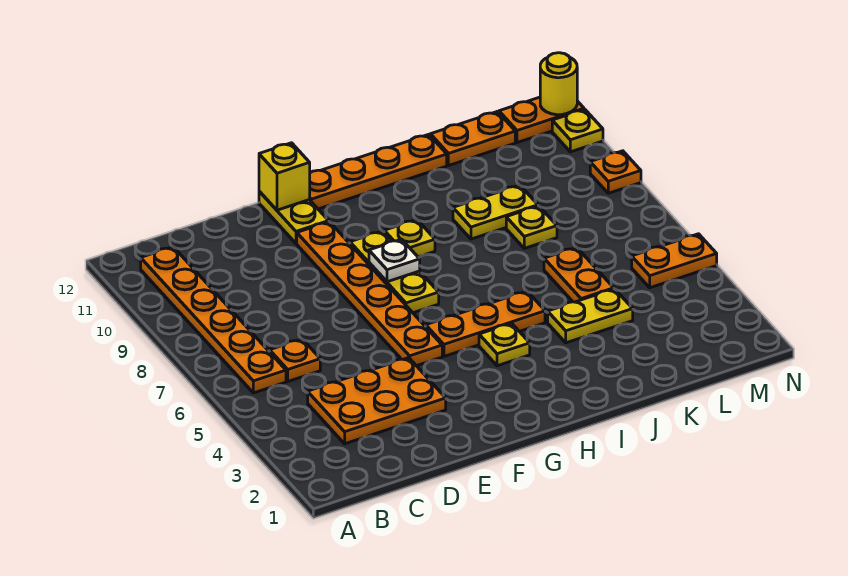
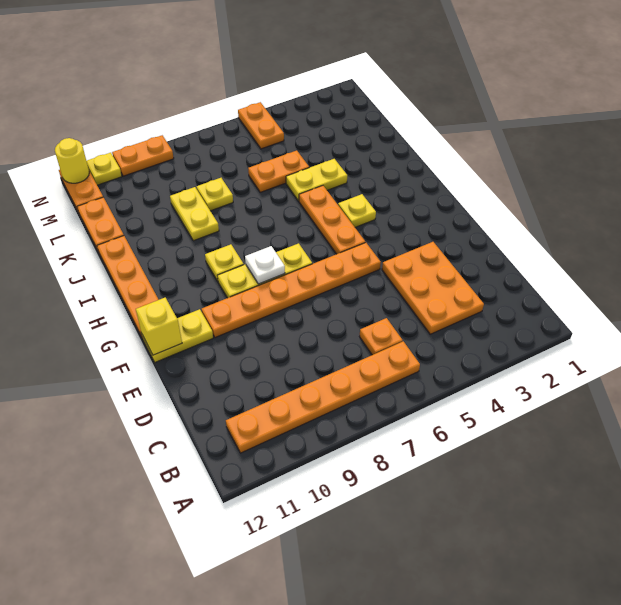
yellow 1x2 plate [548,289,633,343] -> yellow 1x2 plate turned to [286,159,347,201]
orange 1x1 plate [590,151,641,193] -> orange 1x2 plate [112,135,174,176]

